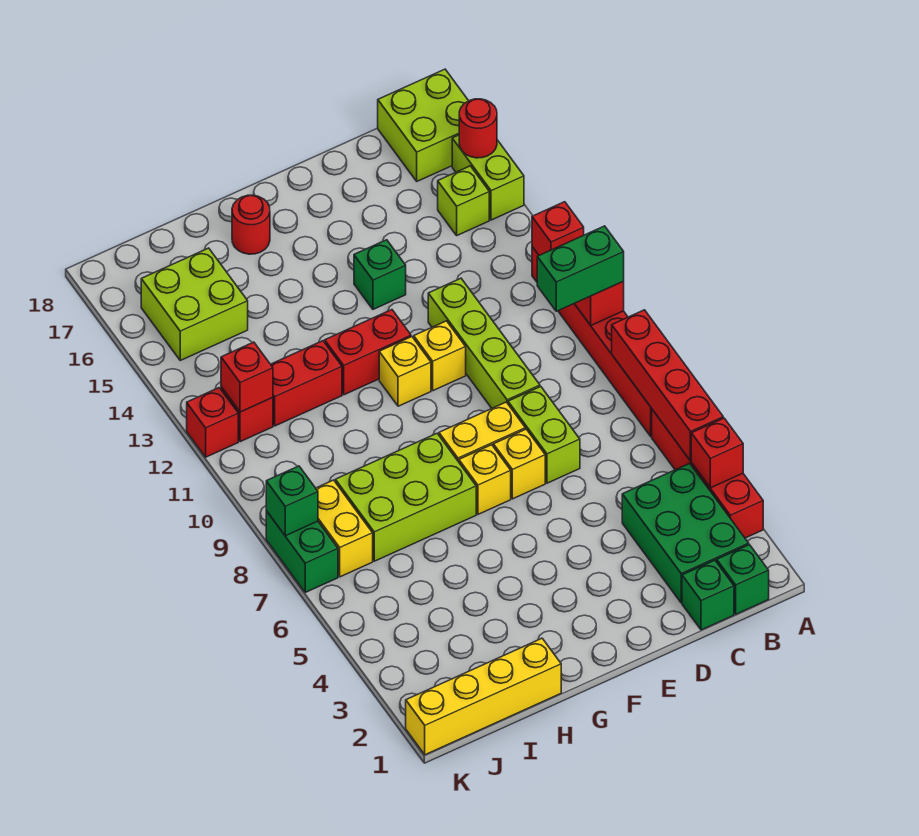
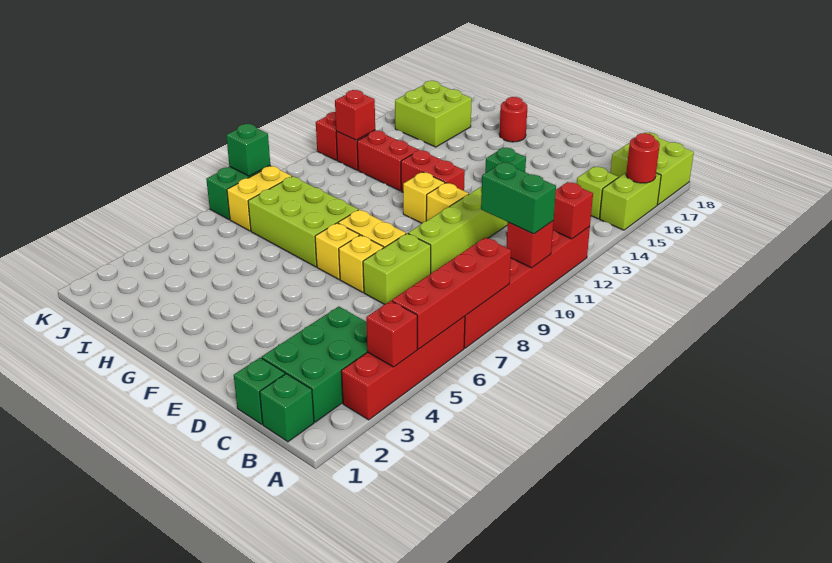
yellow 1x4 brick [406,638,561,755] -> none

